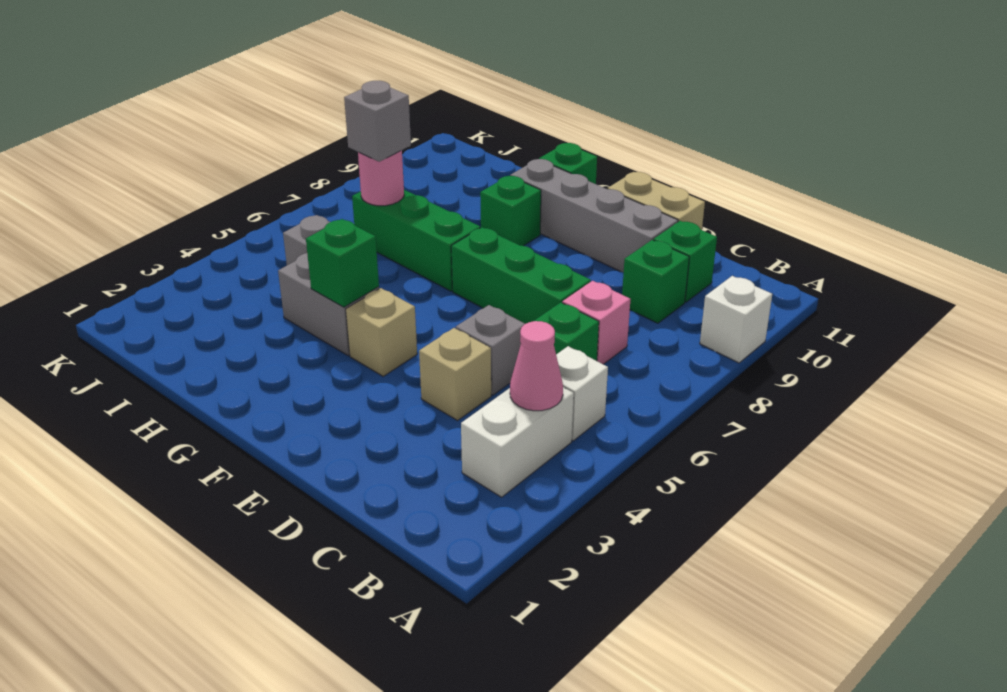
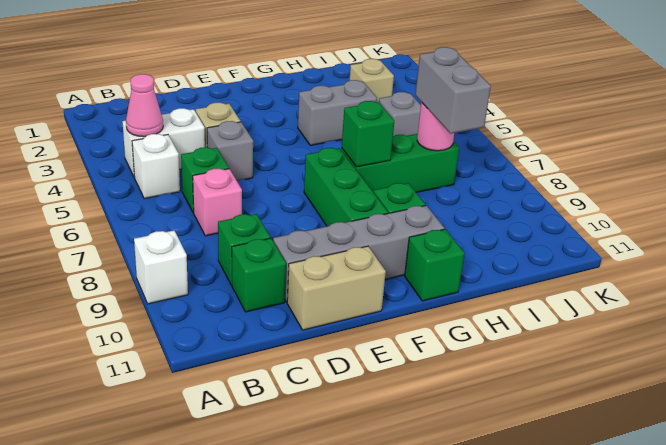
white 1x2 brick [461,387,574,497] -> white 1x2 brick turned to [122,108,205,178]
green 1x3 brick [451,227,591,324] -> green 1x3 brick turned to [304,148,388,226]
tan 1x1 brick [346,288,417,376] -> tan 1x1 brick moved to [349,59,394,102]
green 1x1 brick [306,219,379,307] -> green 1x1 brick moved to [342,101,394,167]
grey 1x1 brick [344,81,411,162] -> grey 1x2 brick [415,47,491,134]

